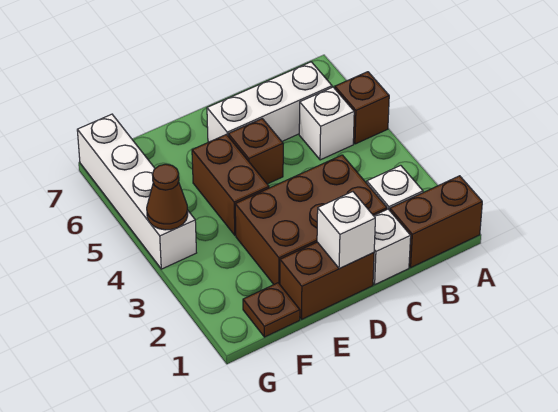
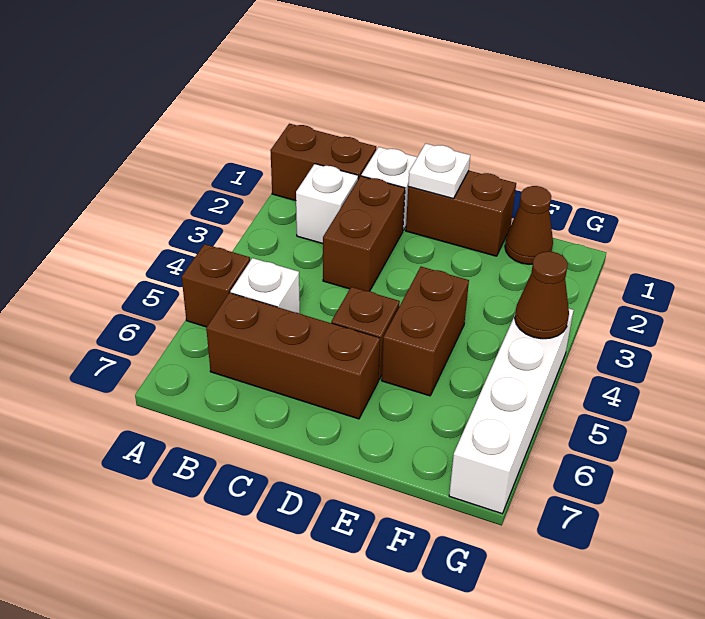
white 1x3 brick [207,62,332,142] -> brown 1x3 brick [206,293,380,419]
brown 2x3 brick [235,155,387,284] -> brown 1x2 brick [323,176,405,291]
white 1x1 brick [317,192,375,269] -> white 1x1 plate [408,143,470,199]
brown 1x1 plate [243,283,300,337] -> brown 1x1 cone [505,186,553,264]

